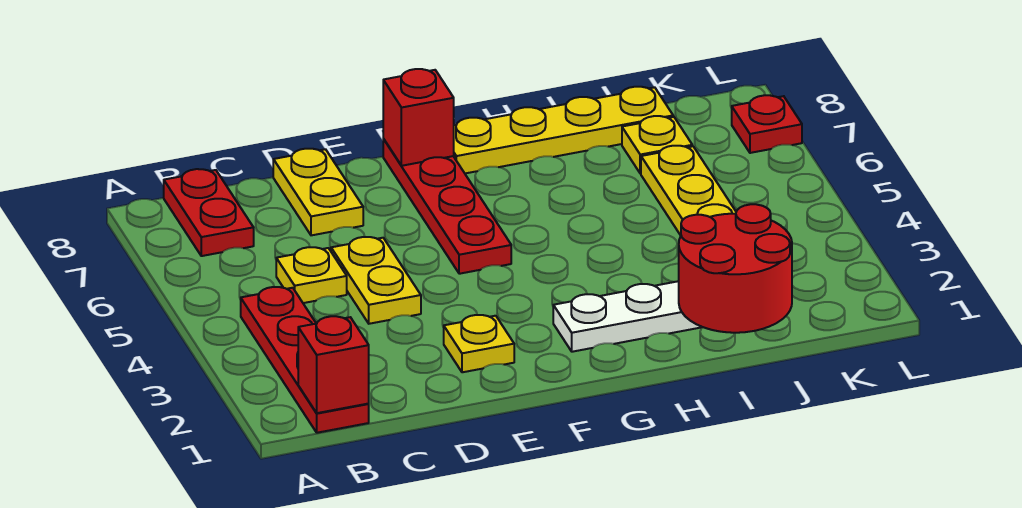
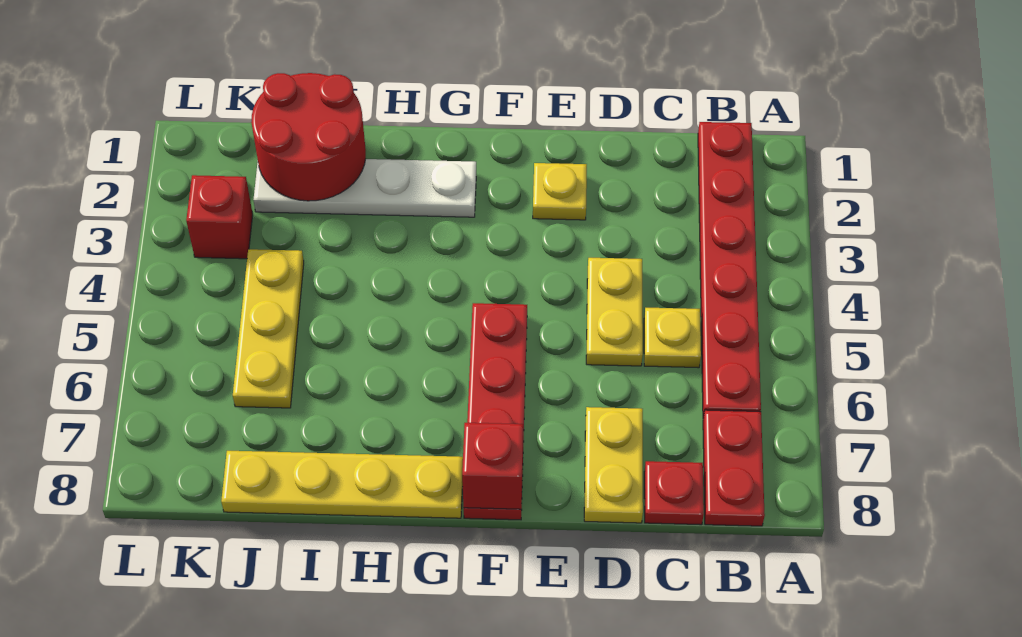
red 1x4 plate [241,287,369,433] -> red 1x6 plate [698,122,761,418]
red 1x1 brick [298,316,369,413] -> red 1x1 brick moved to [186,175,253,259]
yellow 1x1 plate [622,116,692,174] -> none
red 1x1 plate [732,95,802,153] -> red 1x1 plate moved to [644,461,704,525]

